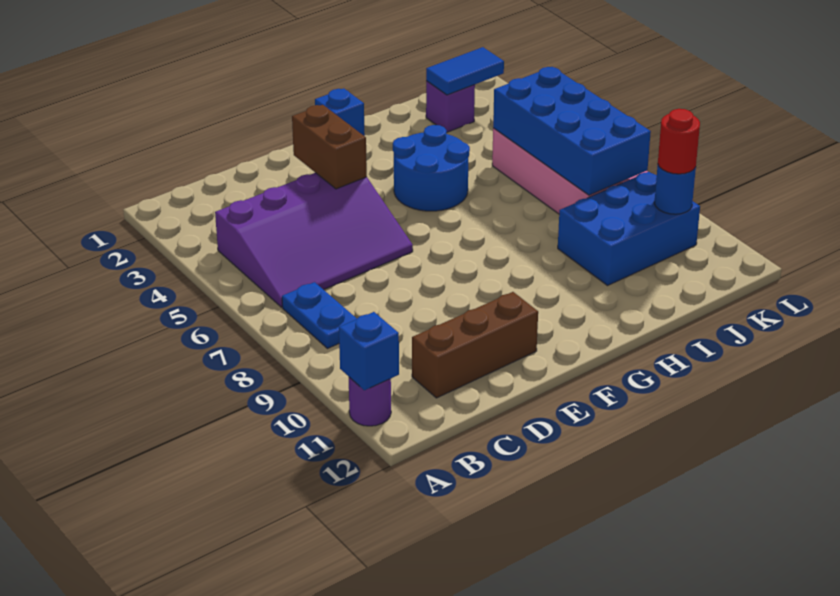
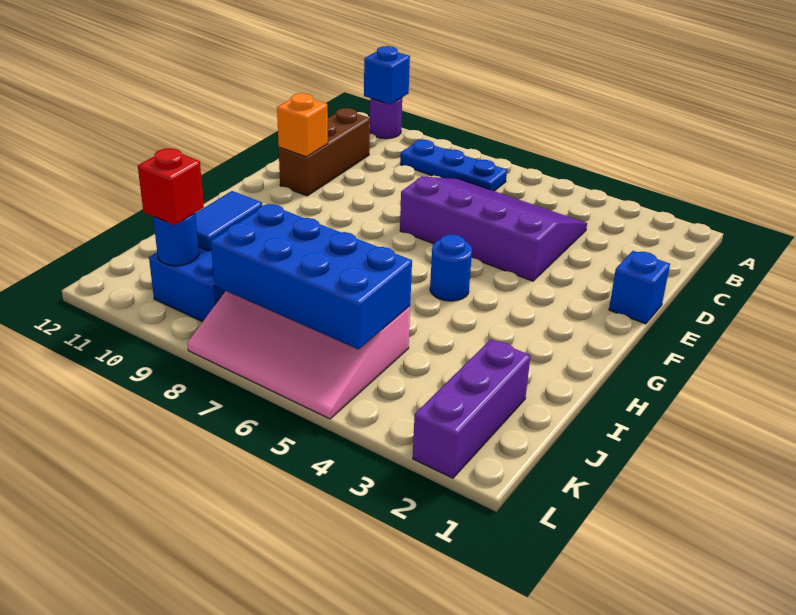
purple 3x4 slope [215,173,413,307] -> purple 3x4 slope turned to [400,177,587,281]
blue 1x2 plate [282,282,357,349] -> blue 1x3 plate [400,140,507,191]
brown 1x2 brick [292,105,367,189] -> none
none -> orange 1x1 brick [277,93,328,157]
blue 1x1 brick [315,89,365,136] -> blue 1x1 brick moved to [609,251,670,324]
blue 2x2 round brick [393,125,470,211] -> blue 1x1 round brick [430,234,472,301]
purple 1x1 brick [426,81,475,132] -> purple 1x3 brick [413,339,530,478]
blue 1x2 tile [426,47,504,95] -> blue 1x2 tile moved to [195,191,262,251]
red 1x1 round brick [658,109,700,174] -> red 1x1 brick [138,148,204,225]

